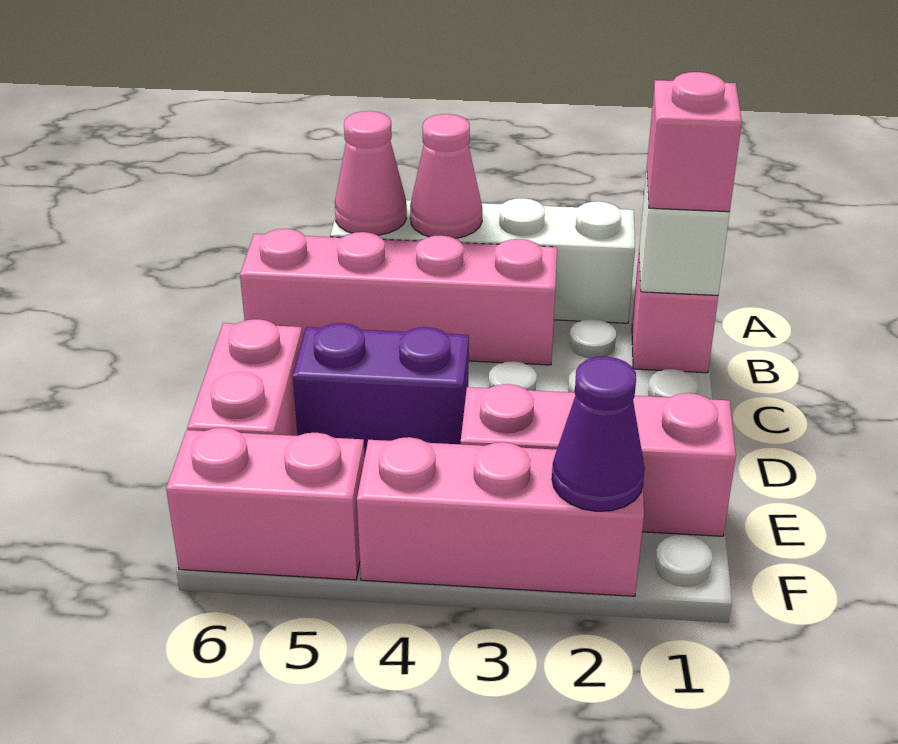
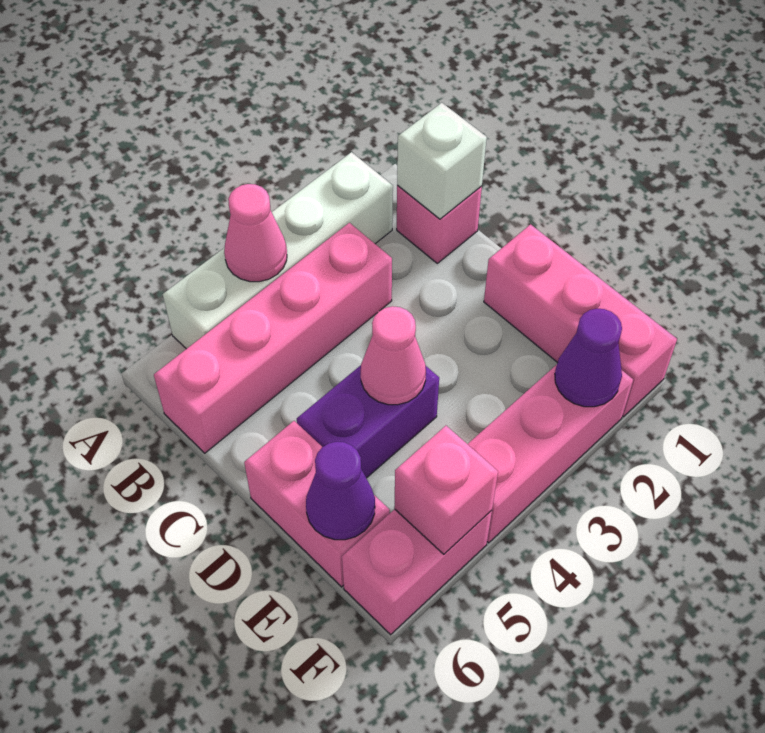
pink 1x1 cone [335,111,407,235] -> pink 1x1 cone moved to [361,306,426,405]
pink 1x1 brick [647,72,742,212] -> pink 1x1 brick moved to [394,426,498,554]
pink 1x3 brick [461,384,736,536] -> pink 1x3 brick turned to [484,224,677,417]
none -> purple 1x1 cone [306,442,375,540]

